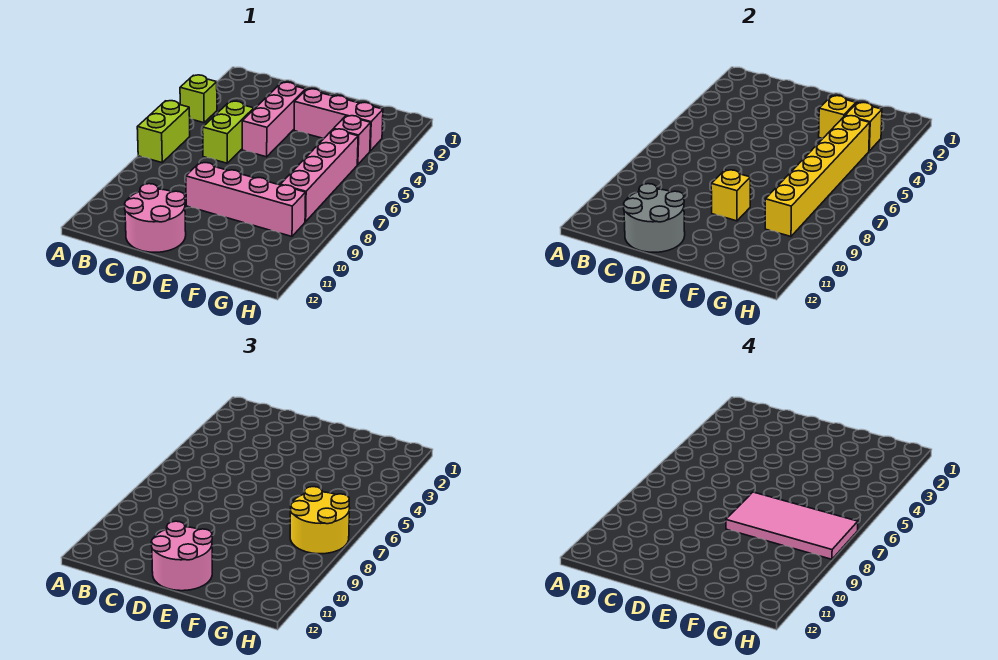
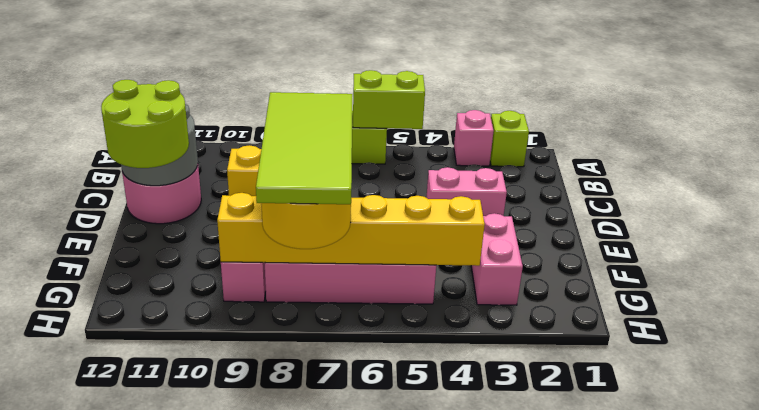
lime 1x1 brick [180,75,217,123] -> lime 1x1 brick moved to [490,111,529,167]
lime 1x2 brick [203,101,254,163] -> lime 1x2 brick moved to [353,70,425,129]
pink 1x3 brick [242,82,306,157] -> pink 1x2 brick [426,167,507,216]
pink 2x2 round brick [151,521,212,591] -> lime 2x2 round brick [101,80,189,168]
pink 1x3 brick [294,89,383,151] -> pink 1x2 brick [471,213,523,305]
pink 2x4 tile [726,492,858,559] -> lime 2x4 tile [256,92,352,204]
yellow 1x1 brick [819,96,856,139] -> none
yellow 1x1 brick [845,102,882,151] -> none
pink 1x1 brick [334,116,371,165] -> pink 1x1 brick moved to [454,110,494,166]

